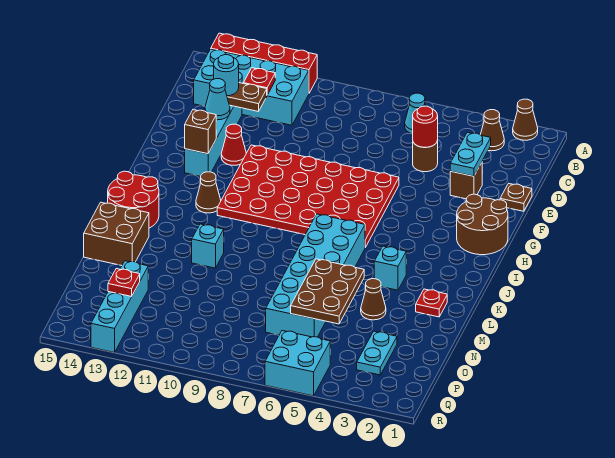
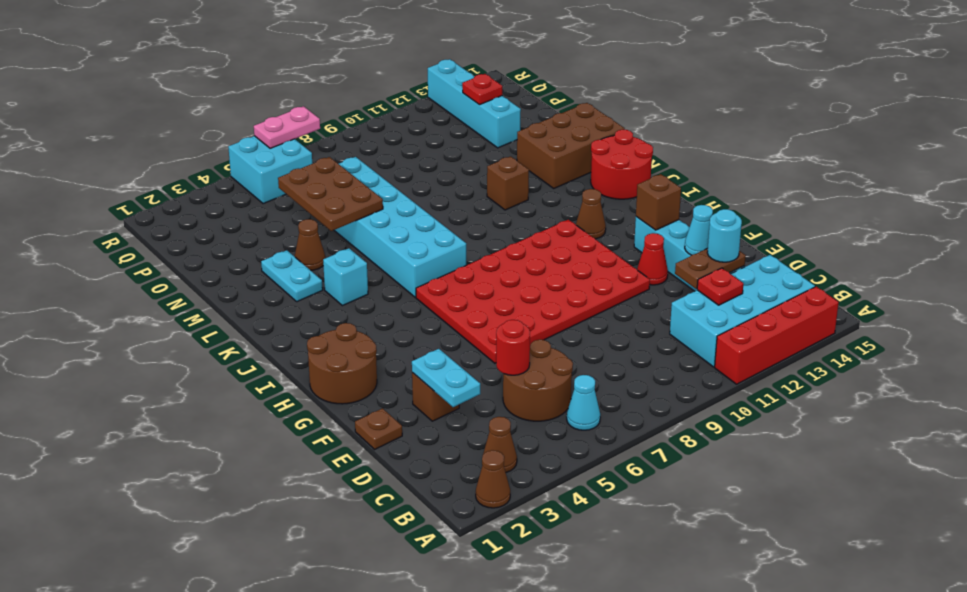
brown 1x1 round brick [413,140,438,172] -> brown 2x2 round brick [503,340,573,421]
red 1x1 plate [416,289,447,317] -> none
cyan 1x1 brick [192,224,224,268] -> brown 1x1 brick [487,156,529,210]
brown 2x2 brick [84,202,149,265] -> brown 2x3 brick [517,103,625,188]
cyan 1x2 plate [357,331,397,375] -> cyan 1x2 plate moved to [261,250,323,302]
none -> pink 1x2 plate [254,106,320,148]

